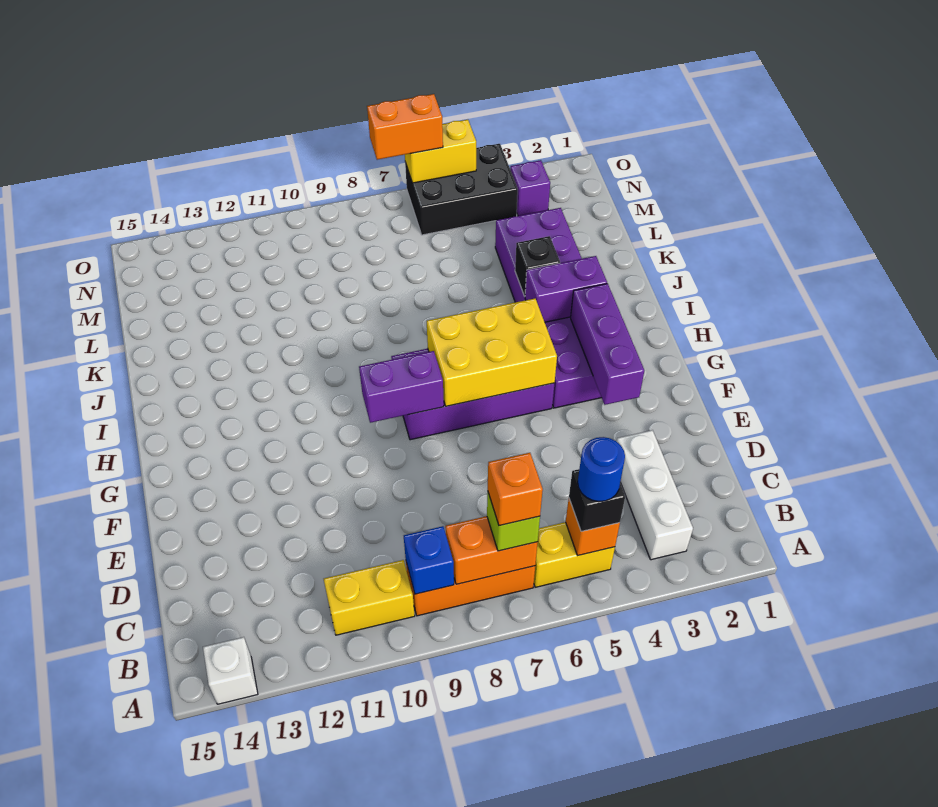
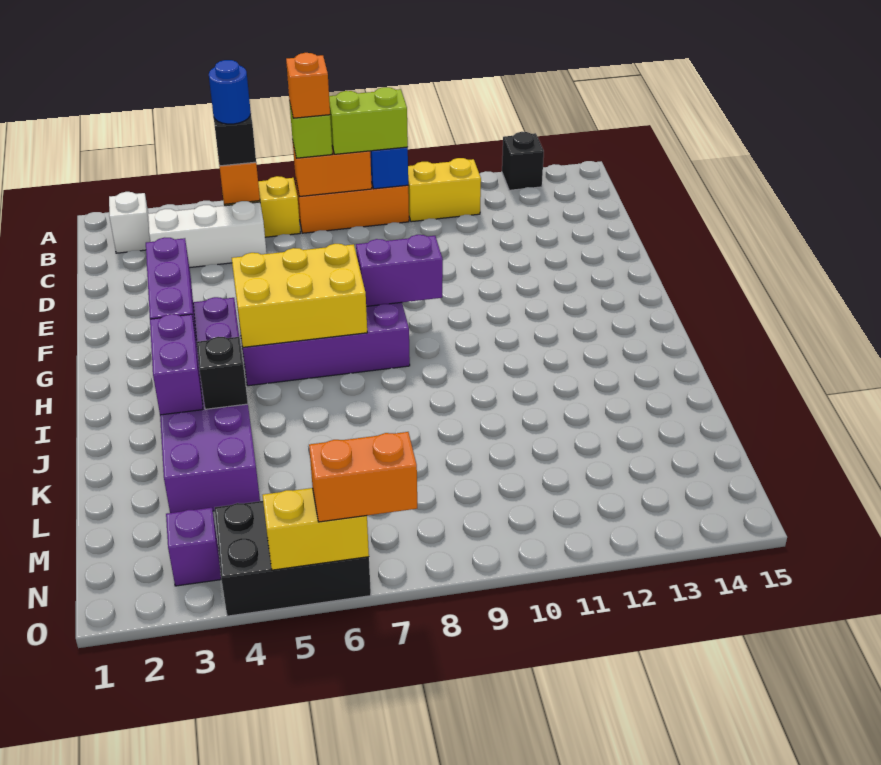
none -> black 1x1 brick [502,132,544,190]
white 1x1 brick [203,637,258,704] -> white 1x1 brick moved to [109,192,150,253]
white 1x3 brick [617,430,693,560] -> white 1x3 brick turned to [148,201,267,268]
none -> lime 1x2 brick [329,87,408,154]
purple 1x2 brick [525,256,607,322] -> purple 1x2 brick turned to [150,314,203,415]

